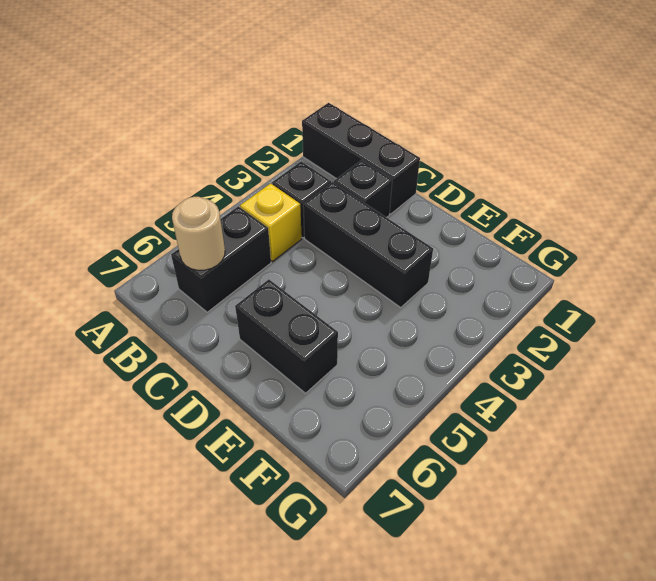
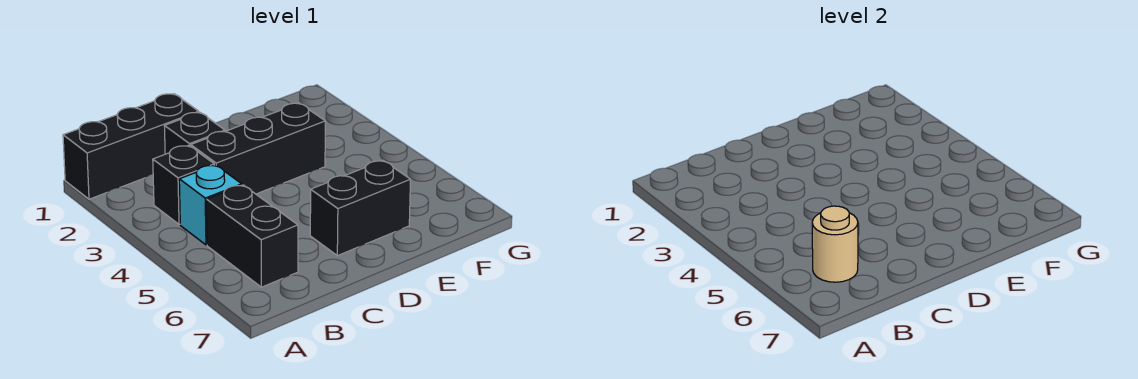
yellow 1x1 brick [240,183,302,261] -> cyan 1x1 brick [179,165,242,245]

